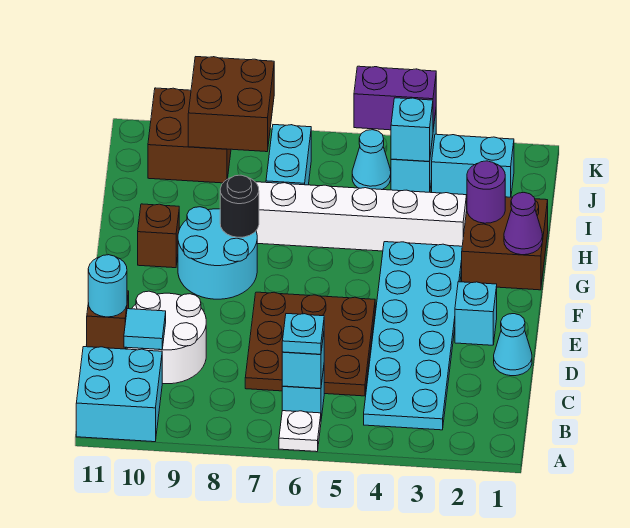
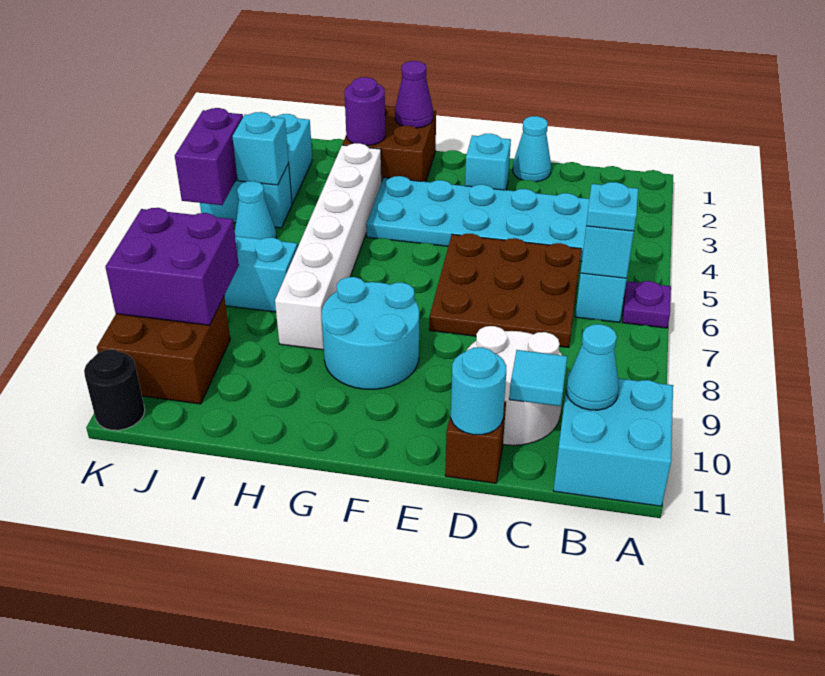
white 1x1 plate [279,411,321,452] -> purple 1x1 plate [622,281,671,328]
none -> cyan 1x1 cone [566,324,619,410]
black 1x1 round brick [220,175,259,237] -> black 1x1 round brick moved to [84,350,145,430]
brown 1x1 brick [138,204,179,268] -> none
brown 2x2 brick [188,57,274,152] -> purple 2x2 brick [105,208,239,325]

